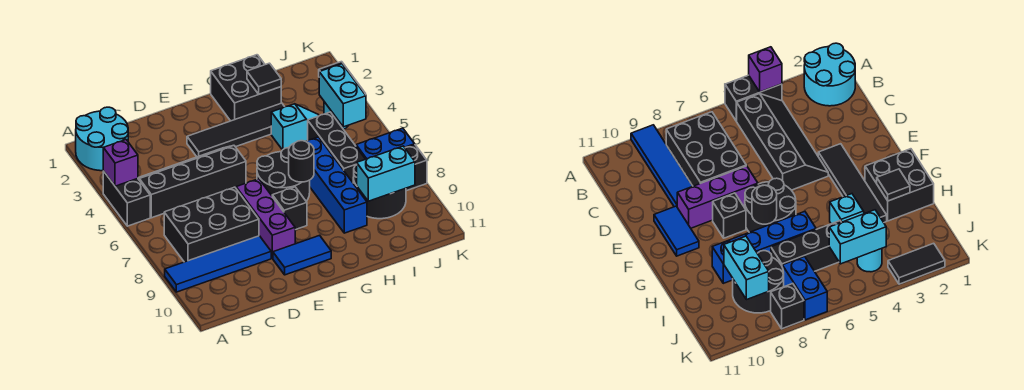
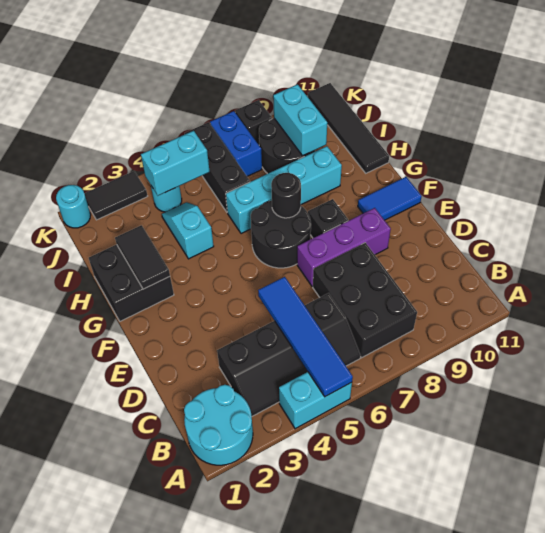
black 1x2 brick [103,171,150,226] -> cyan 1x2 brick [279,372,352,429]
purple 1x1 brick [103,140,138,186] -> none
blue 1x4 tile [165,236,271,292] -> blue 1x4 tile moved to [258,277,353,397]
black 2x4 slope [138,145,246,218] -> black 2x4 slope turned to [217,293,360,416]
black 1x4 tile [187,103,284,157] -> black 1x4 tile moved to [308,83,389,173]
blue 1x2 tile [273,235,331,275] -> blue 1x2 tile turned to [358,177,422,220]
black 1x1 tile [247,63,281,94] -> black 1x2 tile [115,225,170,289]
blue 1x4 brick [306,137,367,233] -> cyan 1x4 brick [226,146,342,234]
black 1x3 brick [308,112,365,182] -> black 1x3 brick turned to [185,122,250,212]
none -> cyan 1x1 round brick [56,185,91,228]

